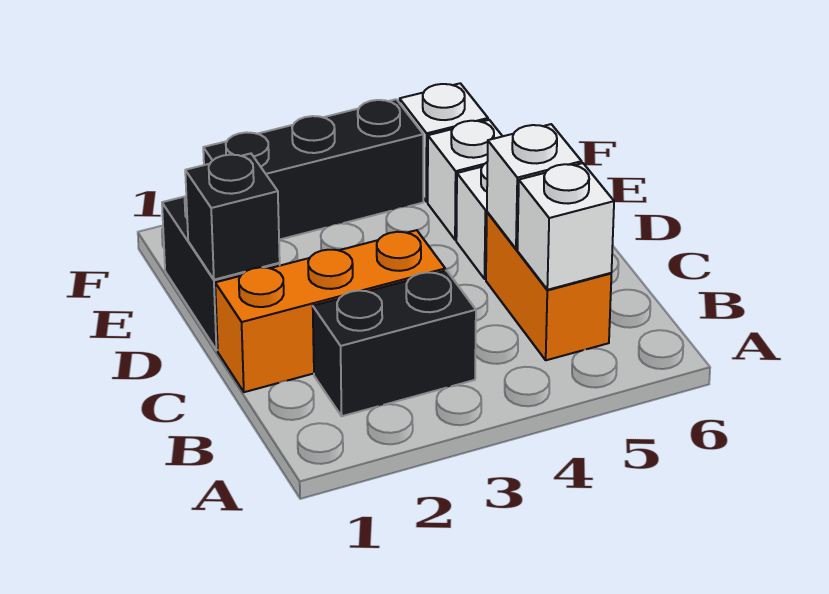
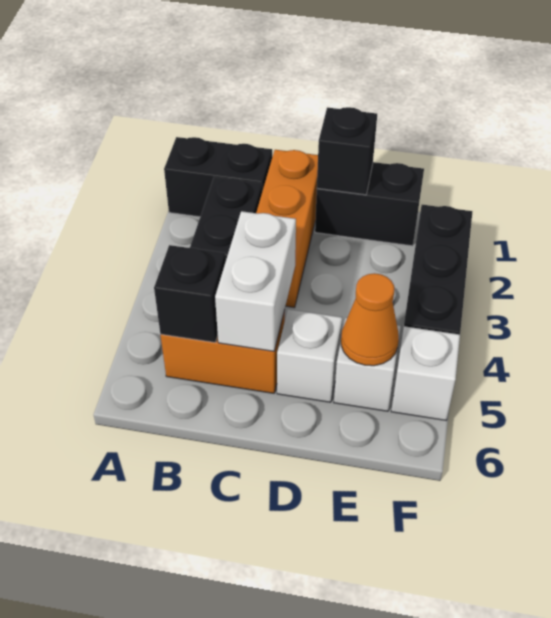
none -> black 1x2 brick [164,137,272,217]
white 1x1 brick [517,163,614,290] -> black 1x1 brick [154,245,226,342]
white 1x1 brick [487,124,582,249] -> white 1x2 brick [215,211,296,351]
none -> orange 1x1 cone [341,273,399,366]

